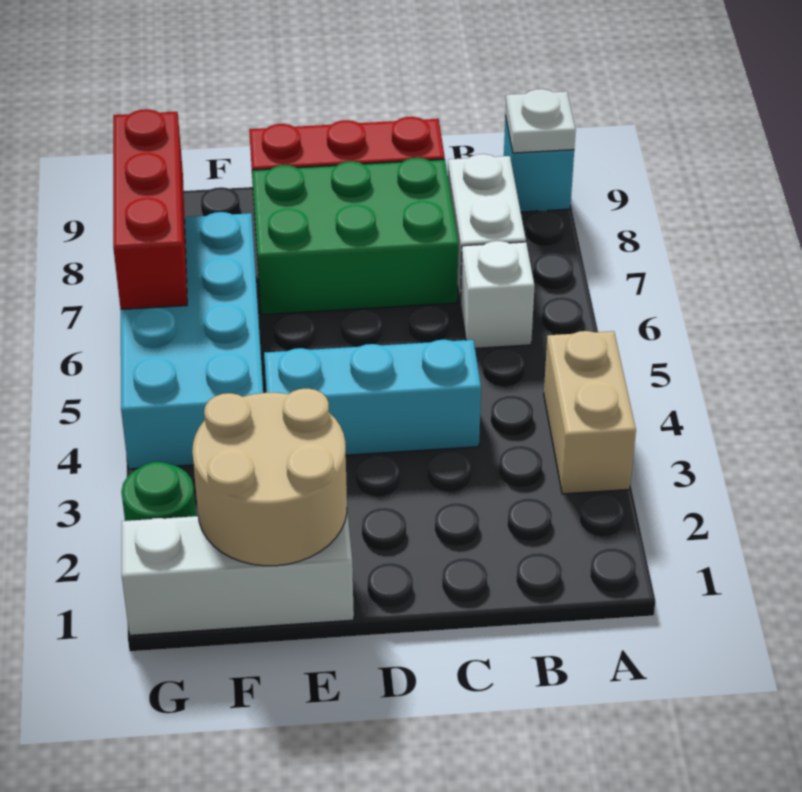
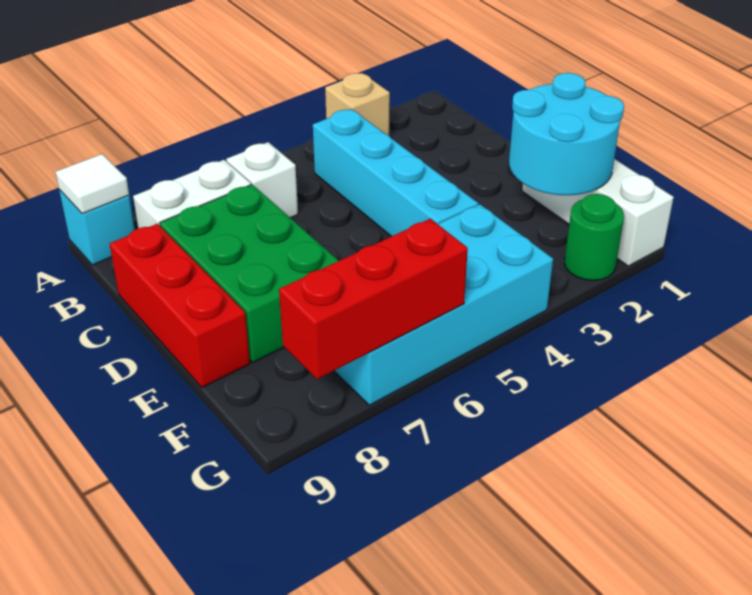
tan 1x2 brick [544,331,636,494] -> tan 1x1 brick [325,73,390,136]
white 1x1 plate [505,89,576,153] -> white 1x1 tile [56,154,129,214]
cyan 1x3 brick [264,340,481,455] -> cyan 1x4 brick [313,109,478,236]
tan 2x2 round brick [192,389,347,566] -> cyan 2x2 round brick [509,73,624,195]

